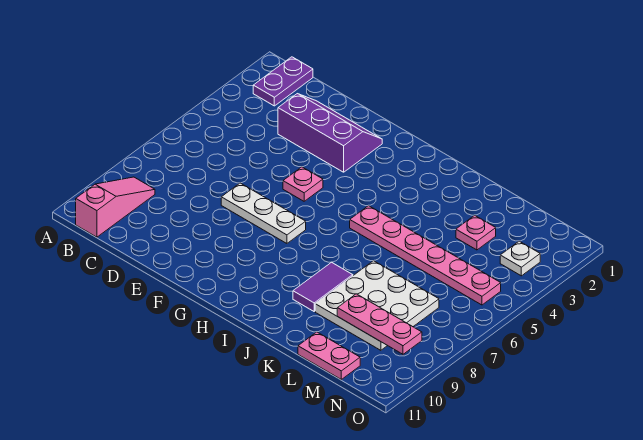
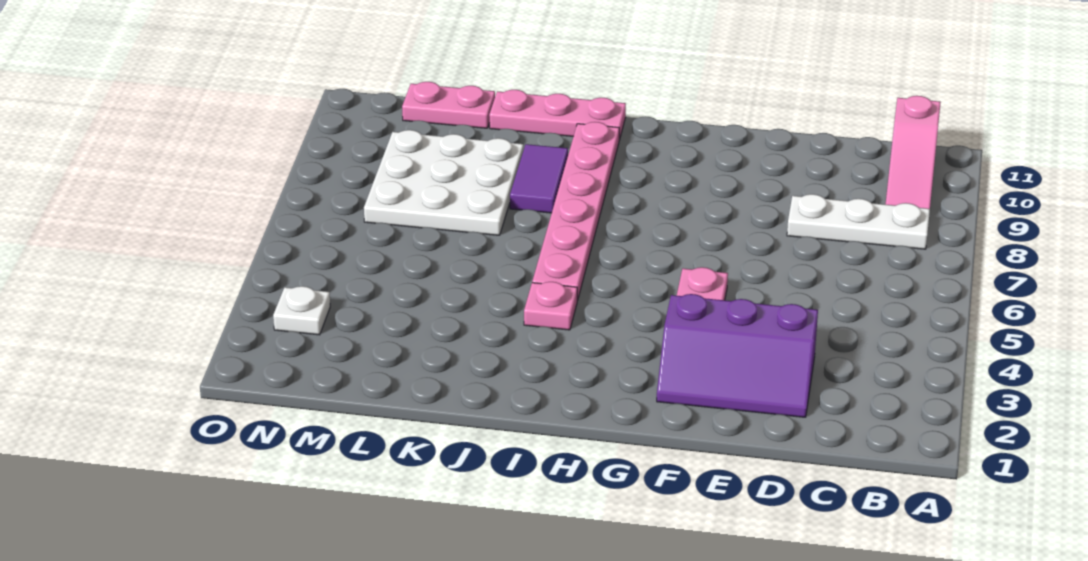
purple 1x2 plate [253,57,313,106] -> none
white 1x3 plate [221,183,306,243] -> white 1x3 plate moved to [787,194,930,249]
pink 1x6 plate [350,206,501,305] -> pink 1x6 plate turned to [532,122,619,300]
pink 1x1 plate [456,215,496,250] -> pink 1x1 plate moved to [524,282,577,330]
pink 1x3 plate [337,294,422,354] -> pink 1x3 plate moved to [489,90,626,140]

